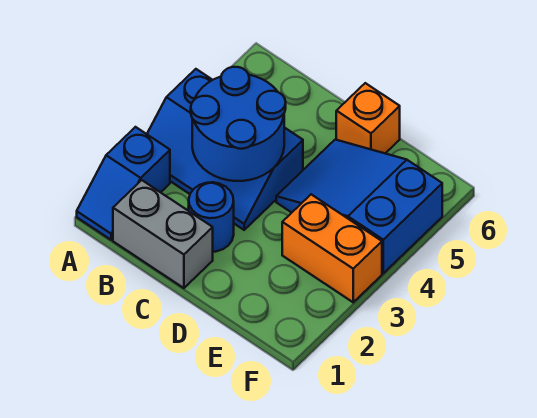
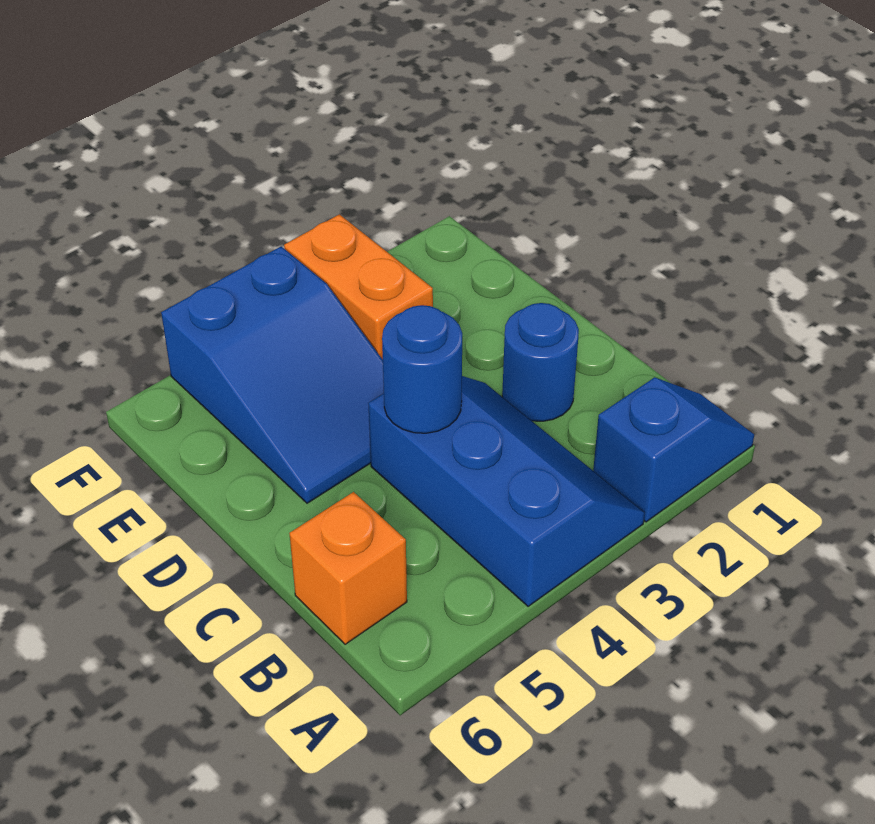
grey 1x2 brick [113,180,213,288] -> none
blue 2x2 round brick [191,67,286,181] -> blue 1x1 round brick [382,305,462,433]
orange 1x1 brick [336,83,400,153] -> orange 1x1 brick moved to [289,492,407,644]

